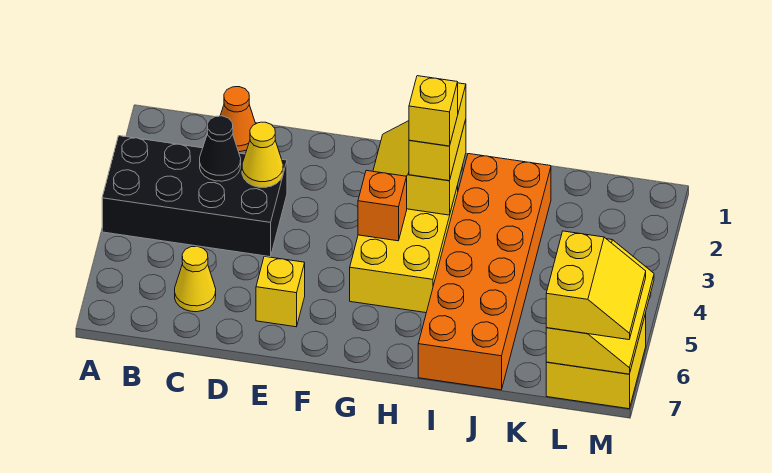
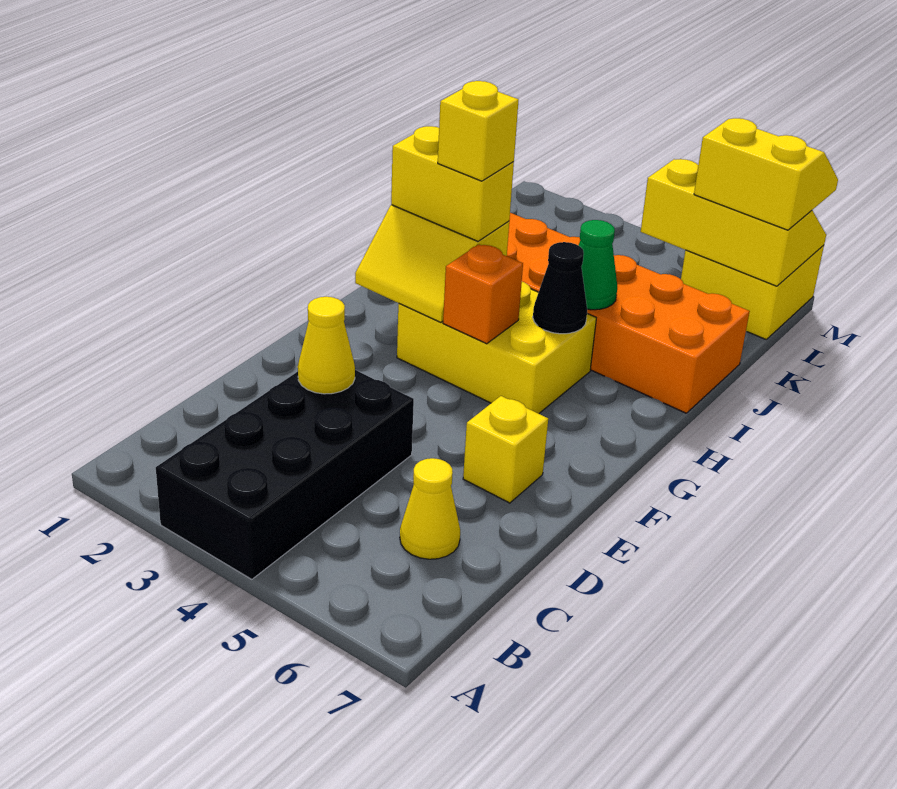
orange 1x1 cone [220,87,256,152] -> none
black 1x1 cone [200,116,241,181] -> black 1x1 cone moved to [533,242,587,334]
none -> green 1x1 cone [578,220,617,310]

